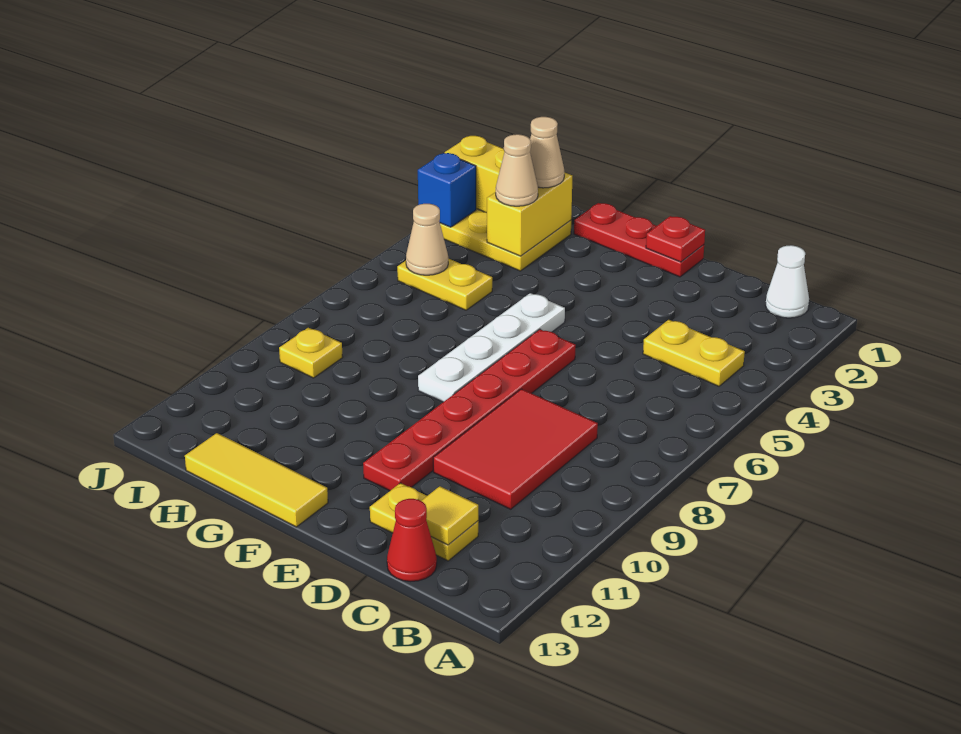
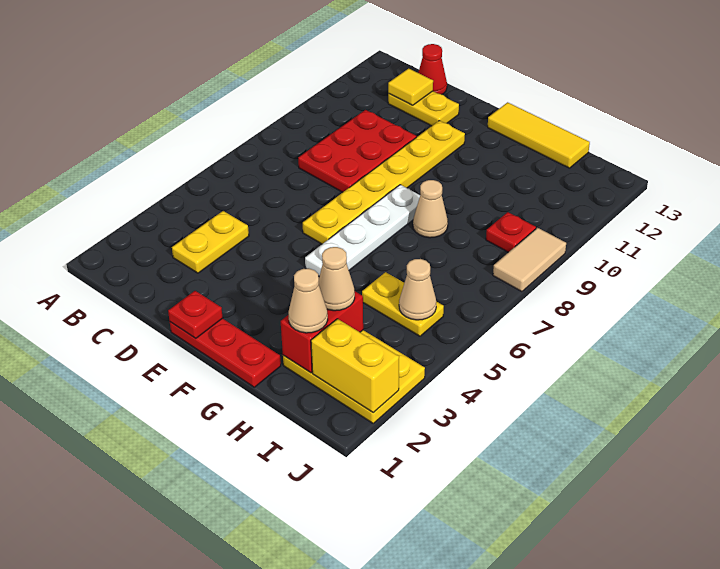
white 1x1 cone [765,245,809,318] -> none
yellow 1x2 plate [643,320,745,386] -> yellow 1x2 plate turned to [172,211,249,273]
red 2x3 tile [433,389,598,509] -> red 2x3 plate [298,110,416,192]
red 1x6 plate [363,329,576,491] -> yellow 1x6 plate [303,121,465,244]
none -> tan 1x1 cone [413,180,448,238]
yellow 1x2 brick [487,172,572,256] -> red 1x2 brick [281,292,363,373]
yellow 1x1 plate [279,328,343,378] -> red 1x1 plate [486,212,536,252]
blue 1x1 brick [418,153,476,227] -> none
none -> tan 1x2 tile [493,228,566,292]

